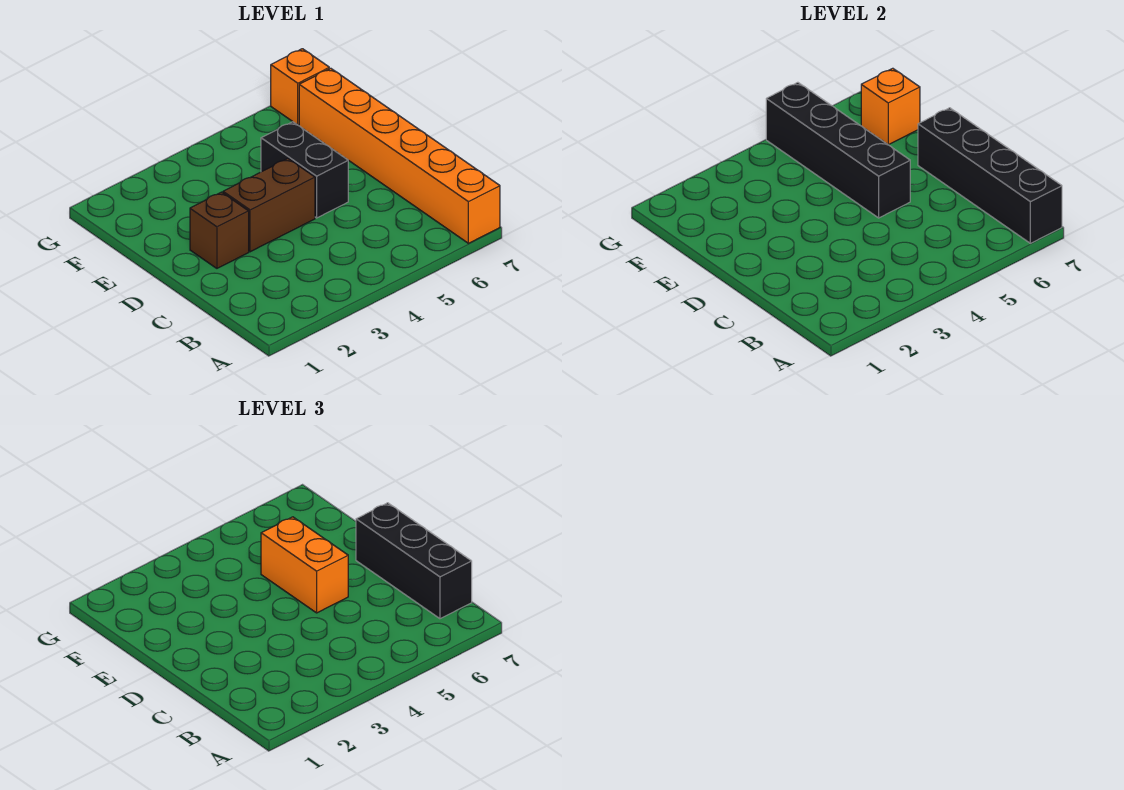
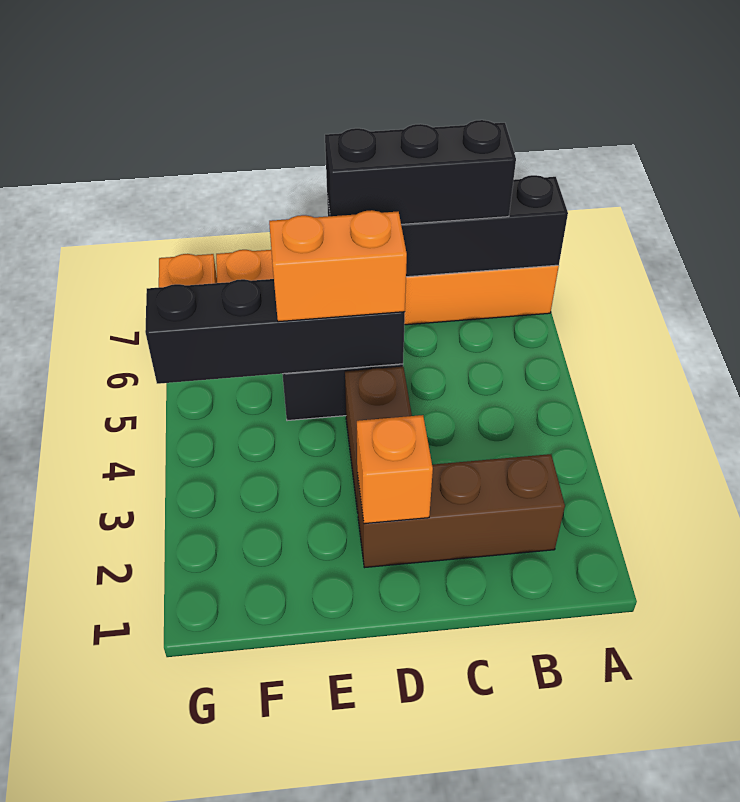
brown 1x1 brick [190,192,249,268] -> brown 1x3 brick [357,454,565,568]
orange 1x1 brick [861,68,920,145] -> orange 1x1 brick moved to [357,415,433,524]

